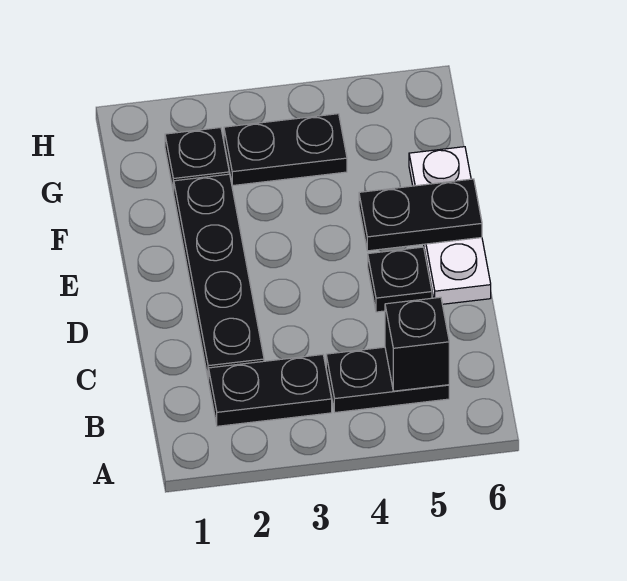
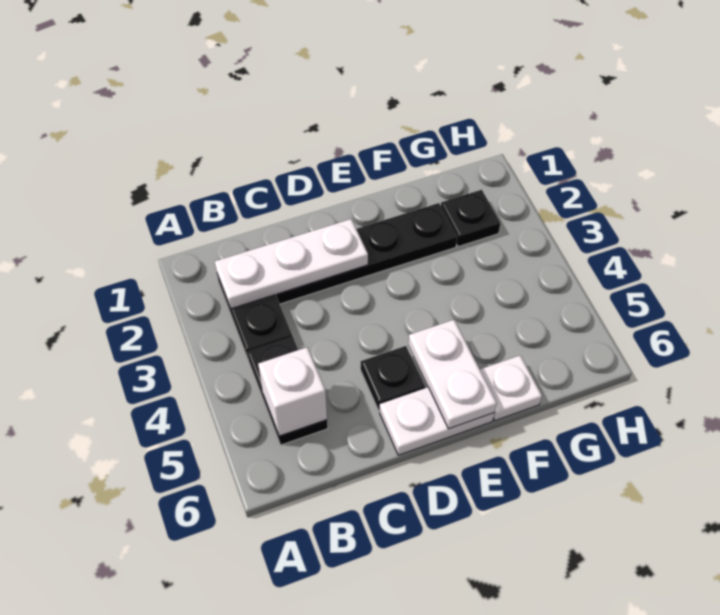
none -> white 1x3 plate [215,219,368,309]
black 1x1 brick [385,297,449,391] -> white 1x1 brick [258,347,327,436]
black 1x2 plate [359,179,482,251] -> white 1x2 plate [408,320,497,429]
black 1x2 plate [224,114,347,186] -> none

